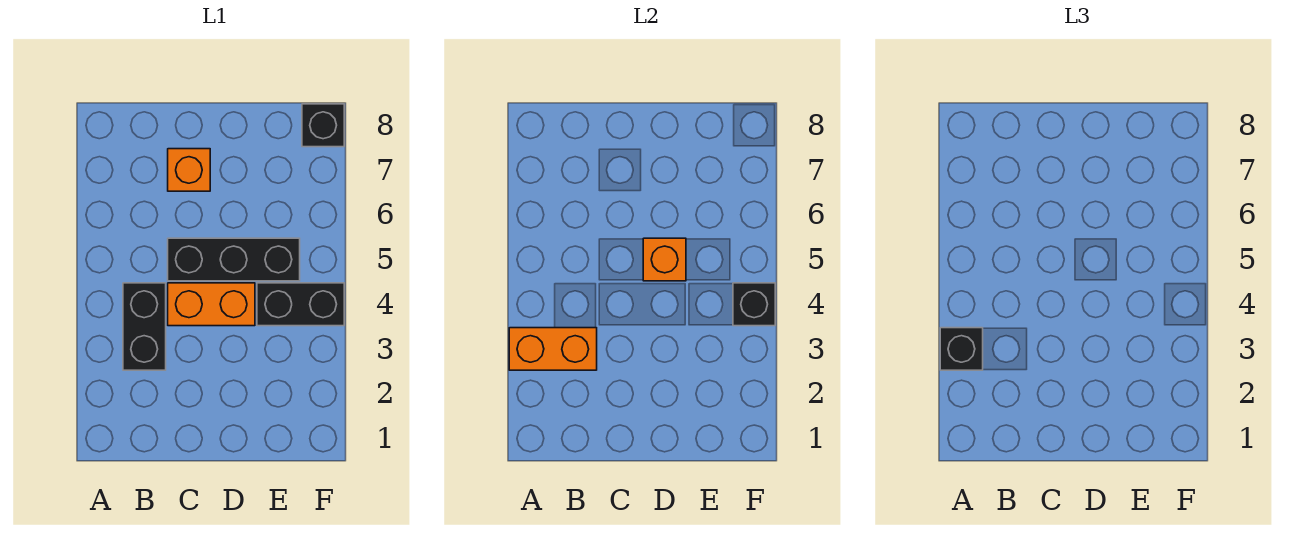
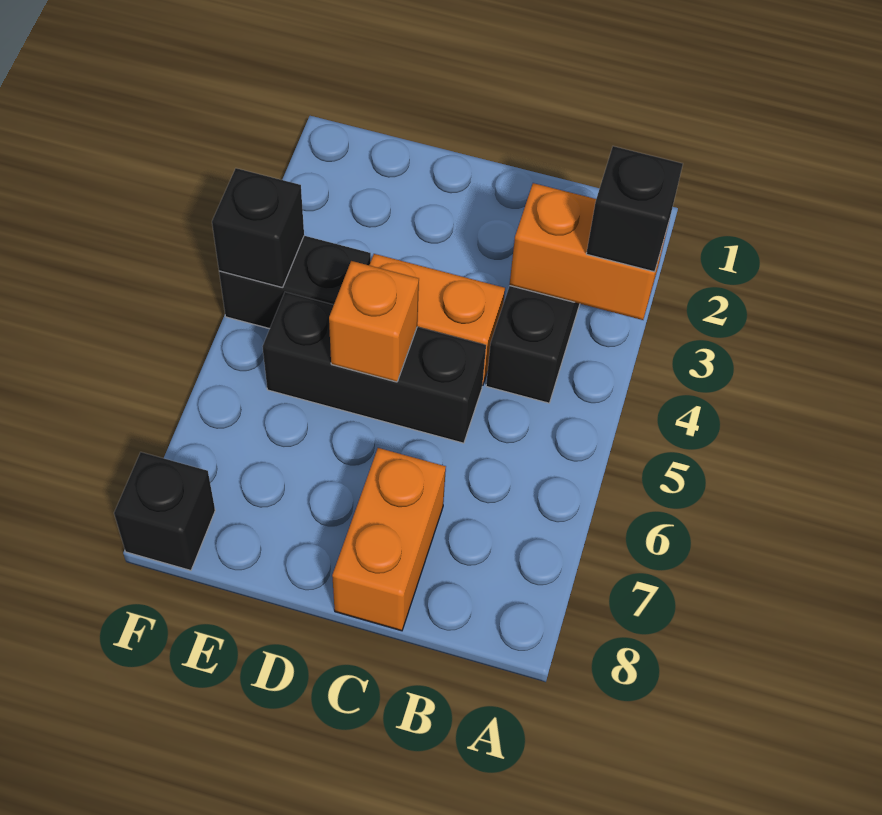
orange 1x1 brick [168,149,210,191] -> orange 1x2 brick [332,448,446,631]

